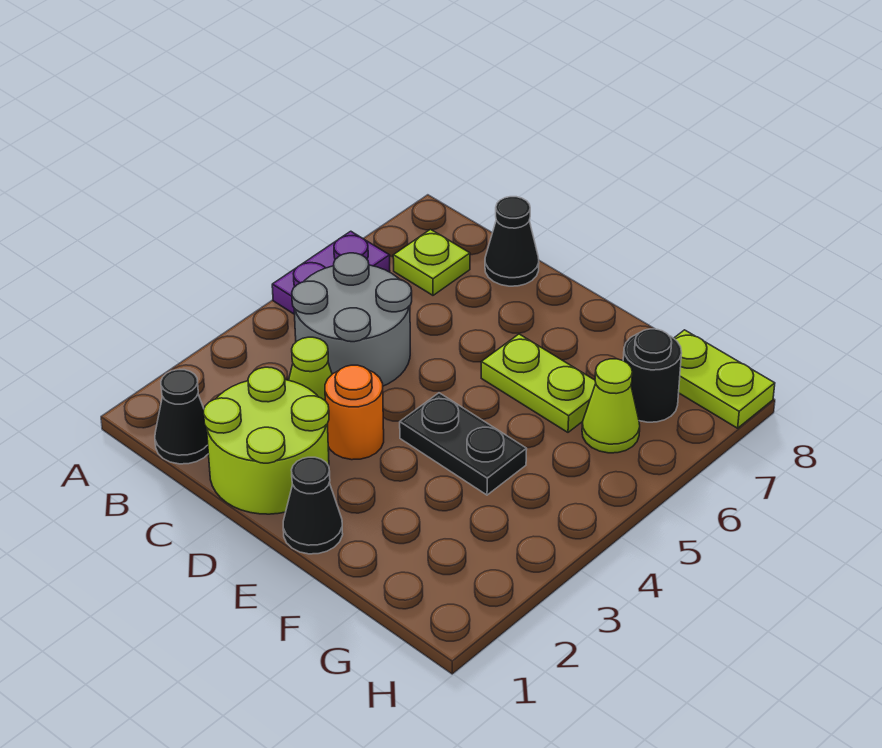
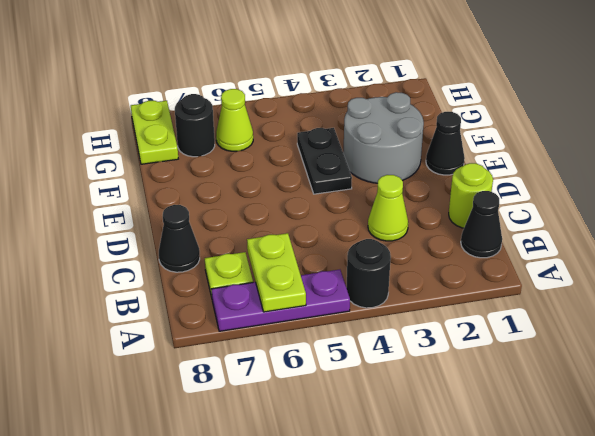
none -> black 1x1 round brick [346,239,391,308]
purple 1x2 plate [272,231,390,314] -> purple 1x3 plate [211,270,350,331]
grey 2x2 round brick [292,253,412,386] -> grey 2x2 round brick moved to [343,92,424,183]
lime 2x2 round brick [203,367,329,514] -> lime 1x1 round brick [449,163,493,228]
orange 1x1 round brick [325,365,384,460] -> none
lime 1x2 plate [481,334,596,432] -> lime 1x2 plate moved to [247,233,306,312]

